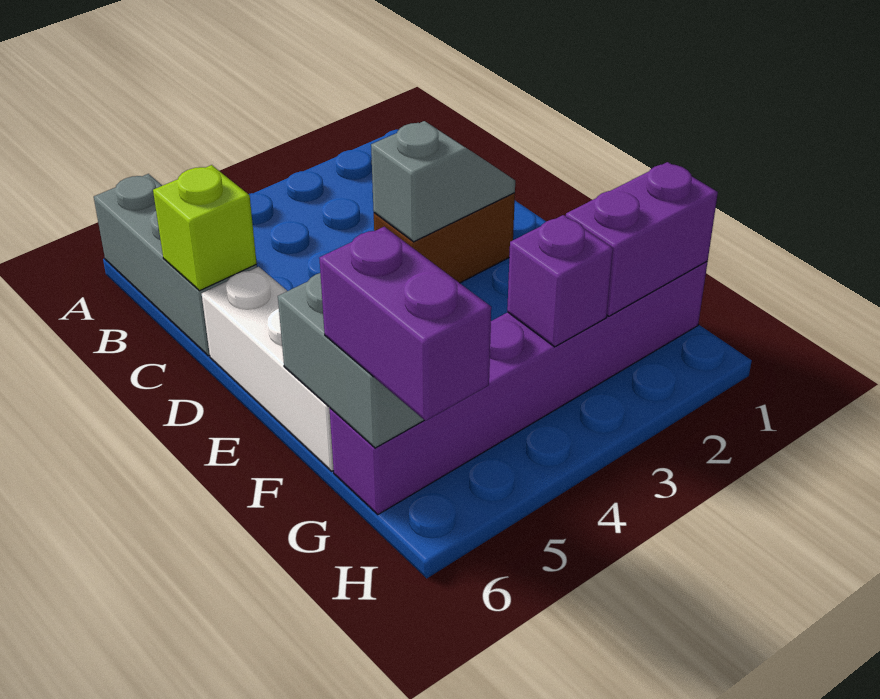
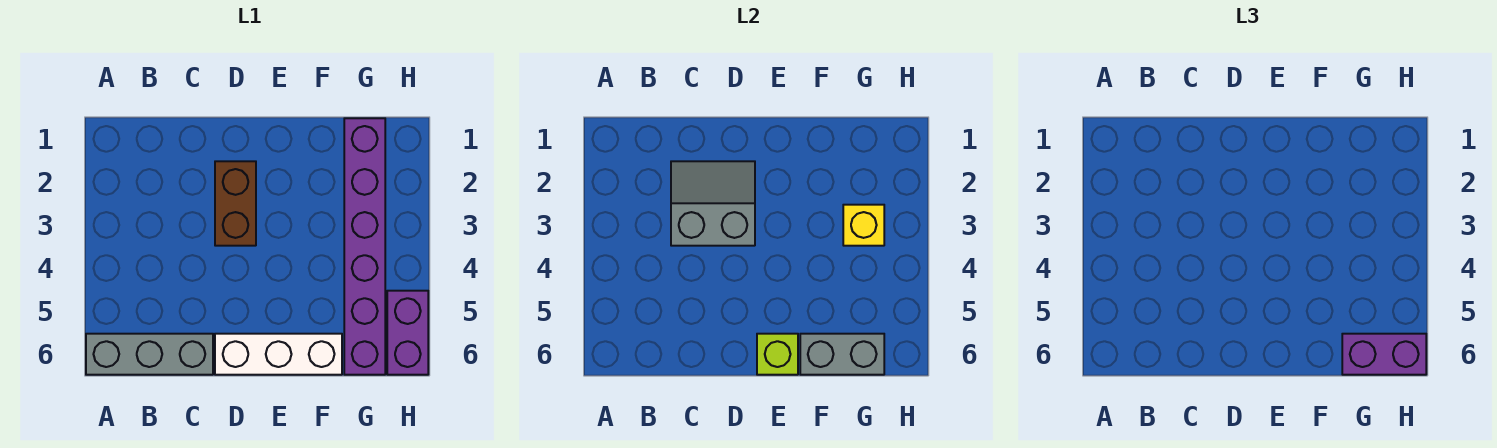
lime 1x1 brick [153,165,257,291] -> lime 1x1 brick moved to [757,334,798,375]
grey 1x2 slope [371,121,515,242] -> grey 2x2 slope [671,161,755,246]
purple 1x2 brick [566,162,718,316] -> purple 1x2 brick moved to [387,291,428,375]
purple 1x1 brick [507,215,613,347] -> yellow 1x1 brick [843,205,884,246]

